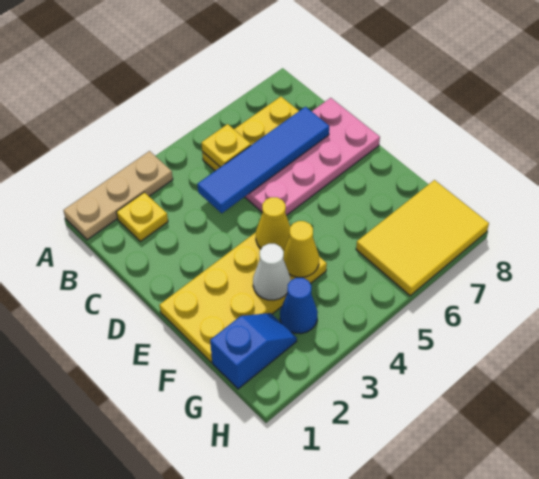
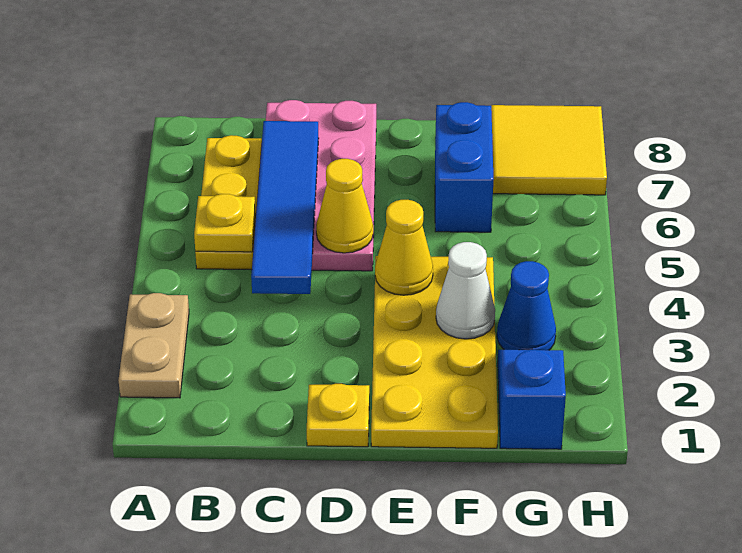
tan 1x3 plate [63,151,173,240] -> tan 1x2 plate [119,293,189,398]
yellow 1x1 plate [116,192,168,241] -> yellow 1x1 plate moved to [307,384,369,447]
yellow 1x1 cone [283,221,319,277] -> yellow 1x1 cone moved to [316,159,373,253]
none -> blue 1x2 brick [435,102,494,232]
yellow 2x3 tile [356,180,489,296] -> yellow 2x2 tile [491,105,607,195]

